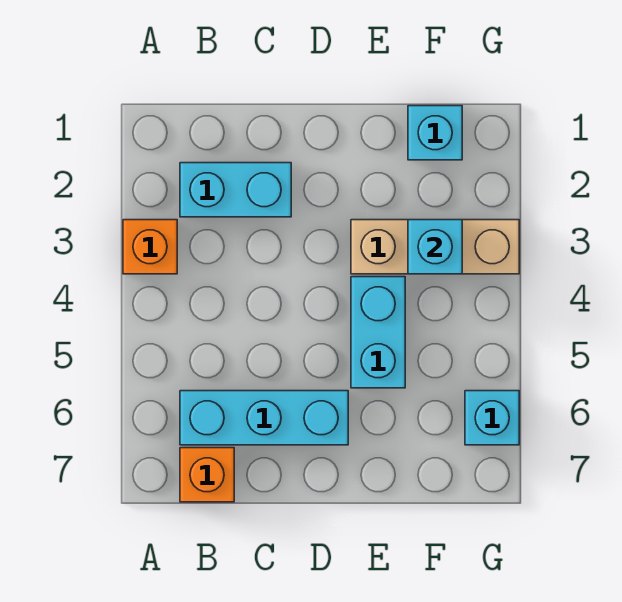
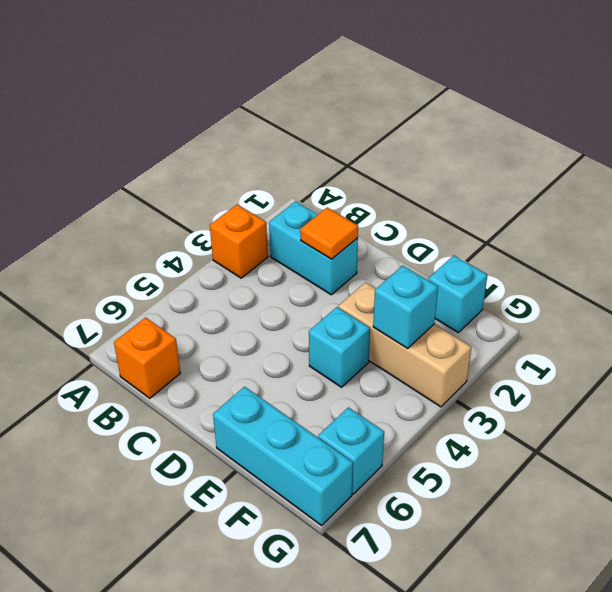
cyan 1x3 brick [180,391,348,445] -> cyan 1x3 brick moved to [213,387,353,525]
none -> orange 1x1 tile [300,208,358,259]
cyan 1x2 brick [351,277,405,388] -> cyan 1x1 brick [309,307,370,387]

